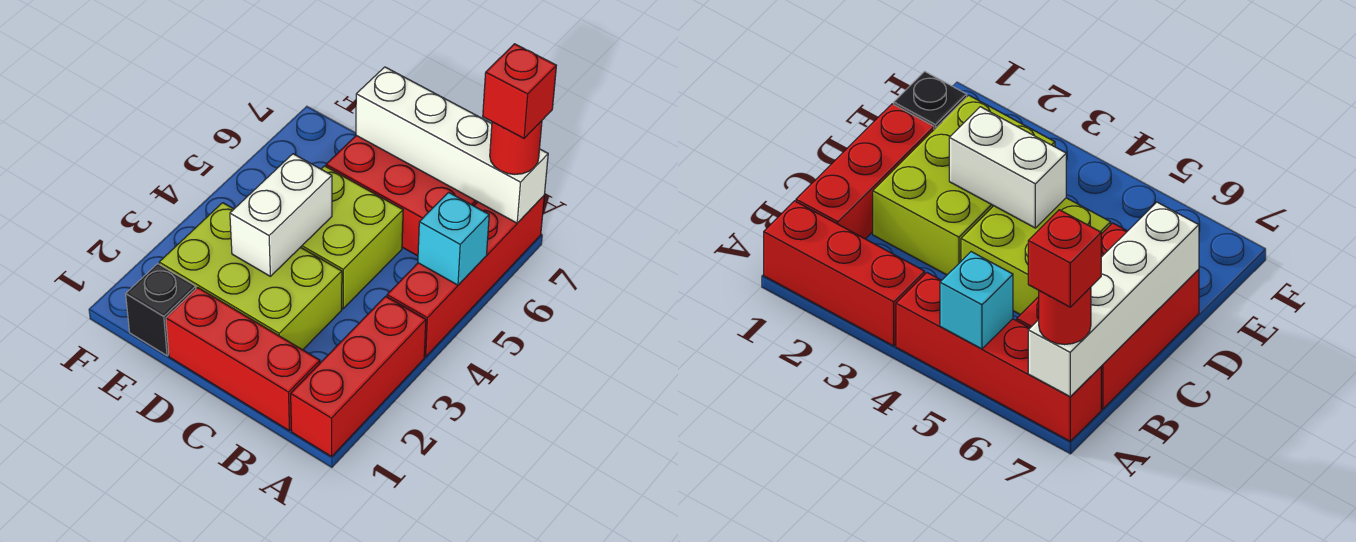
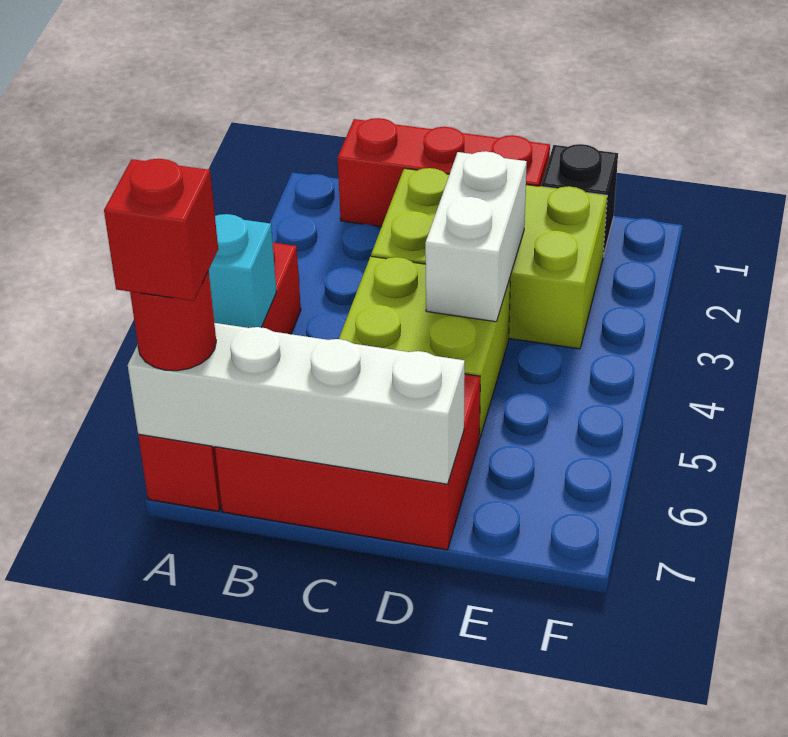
red 1x3 brick [291,296,426,456] -> none

